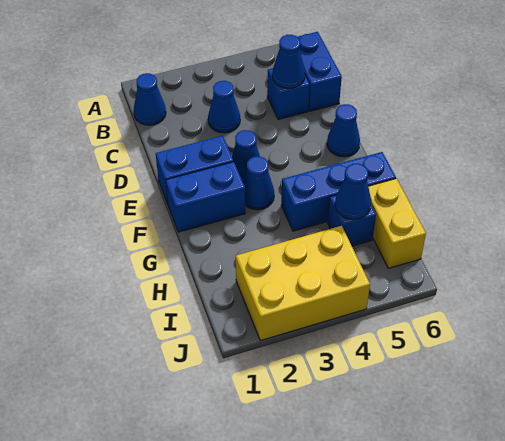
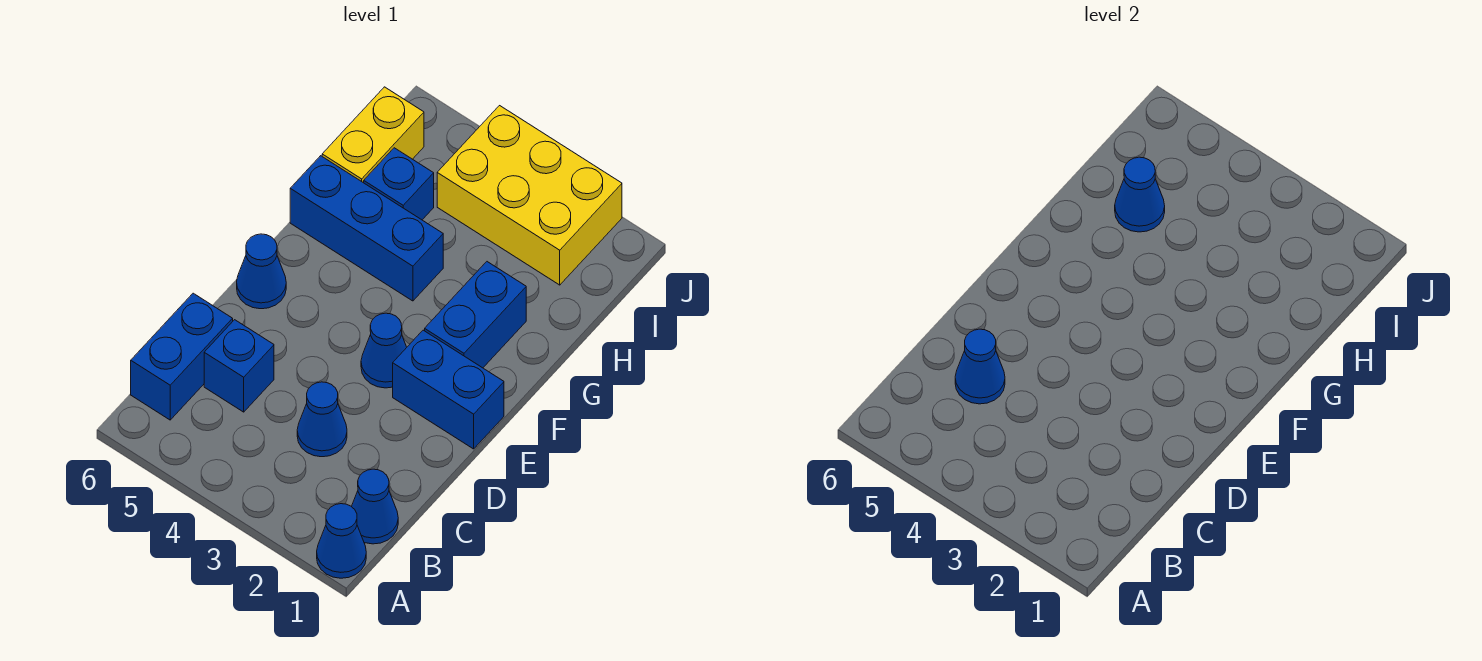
blue 1x2 brick [166,162,245,232] -> blue 1x2 brick turned to [425,262,526,368]
blue 1x1 cone [243,156,274,210] -> blue 1x1 cone moved to [317,504,366,578]

